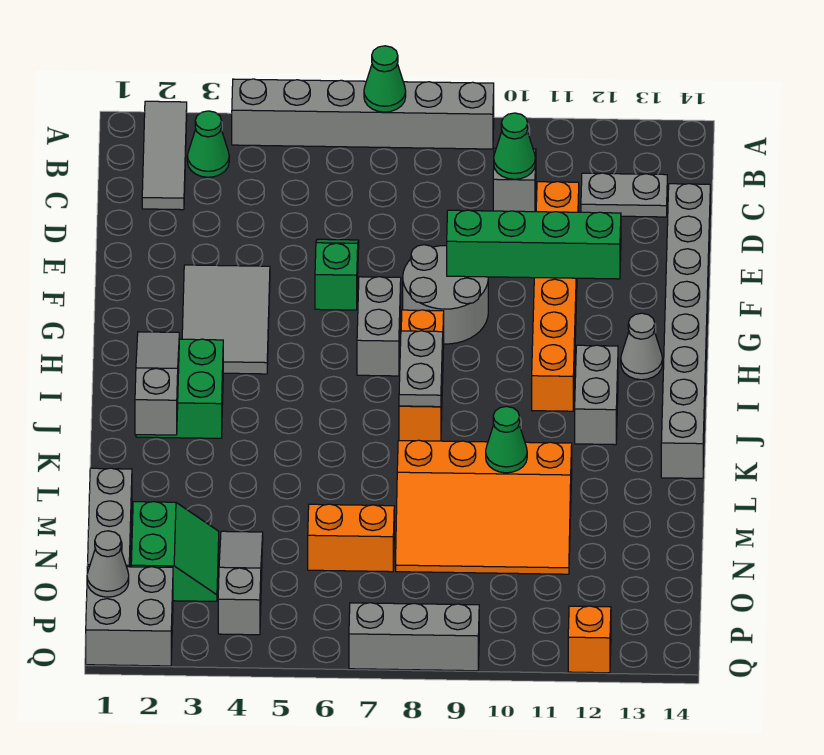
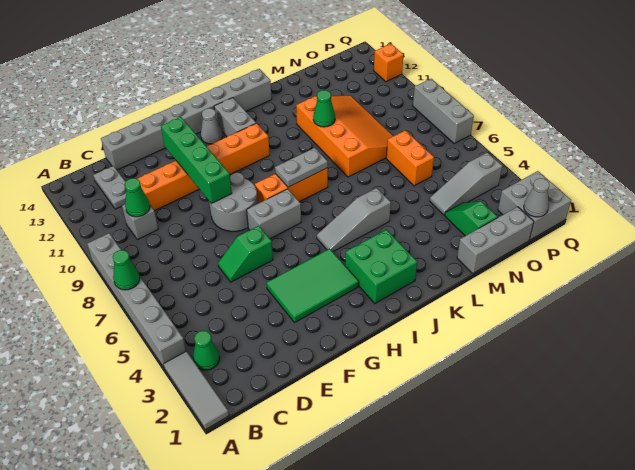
grey 1x3 tile [142,101,187,210] -> grey 1x3 tile turned to [164,351,229,429]
grey 2x3 tile [182,265,270,374] -> green 2x3 tile [266,249,359,322]
grey 1x3 slope [135,332,179,435] -> grey 1x3 slope moved to [317,188,391,252]
grey 1x2 brick [575,345,618,445] -> grey 1x2 brick turned to [214,98,256,137]
green 2x2 slope [131,502,219,601] -> green 1x2 slope [445,201,498,236]

